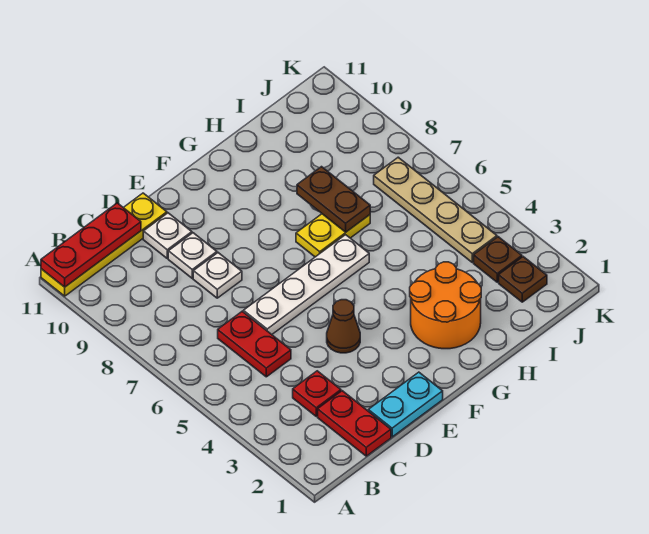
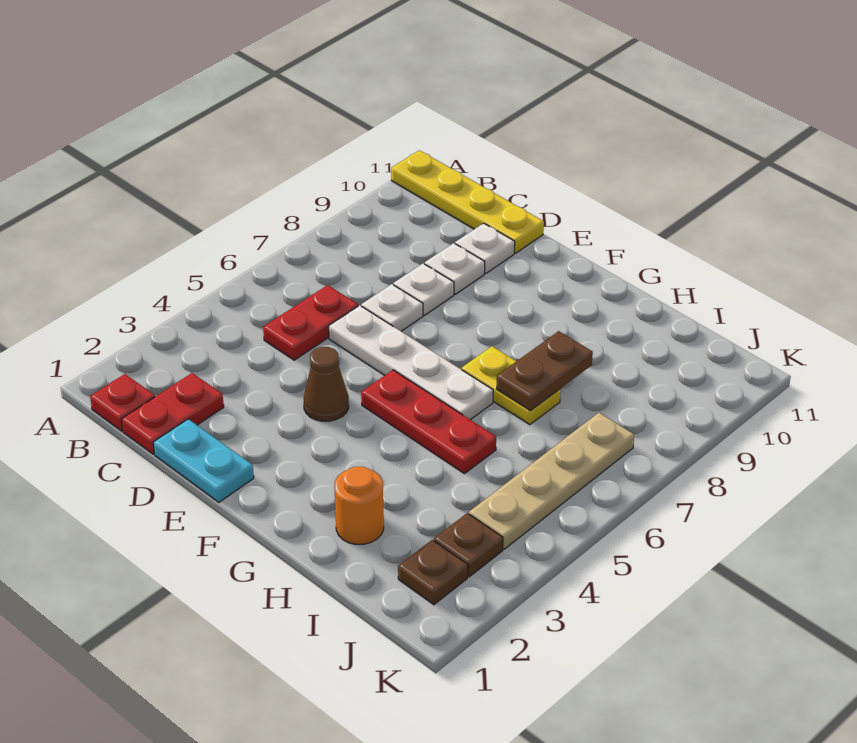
red 1x3 plate [41,203,141,287] -> red 1x3 plate moved to [361,370,496,474]
red 1x1 plate [293,371,341,416] -> red 1x1 plate moved to [90,374,155,431]
none -> white 1x1 plate [361,284,423,331]
orange 2x2 round brick [410,262,481,349] -> orange 1x1 round brick [334,467,384,544]

